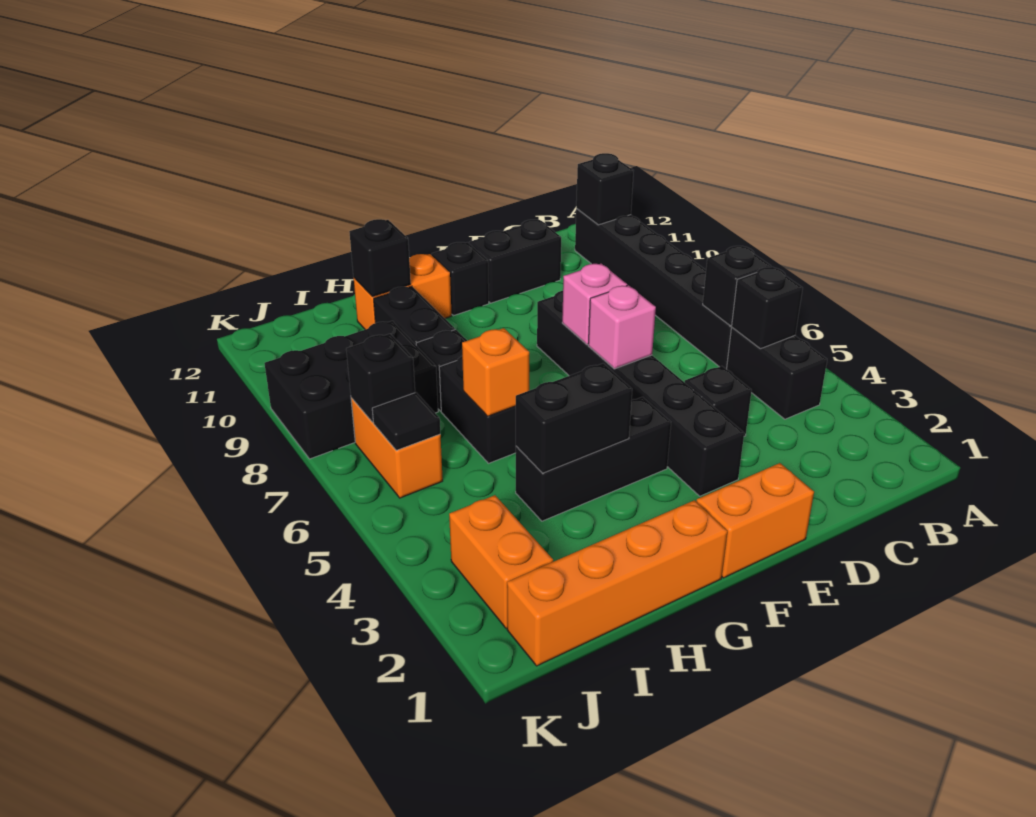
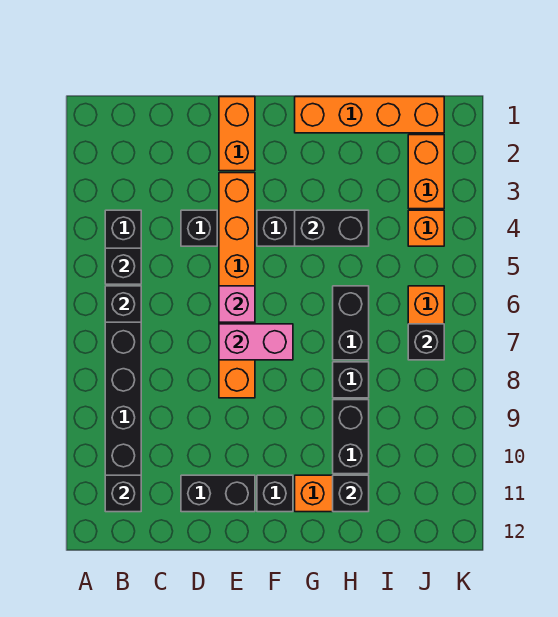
orange 1x2 brick [696,463,814,578] -> orange 1x2 brick turned to [219,97,255,171]
black 1x6 brick [537,291,744,496] -> orange 1x6 brick [219,173,255,398]
pink 1x1 brick [562,264,627,345] -> pink 1x2 brick [219,324,293,360]
orange 1x1 brick [462,328,529,416] -> orange 1x1 brick moved to [408,210,444,246]
black 2x3 brick [264,321,438,459] -> none
black 1x1 tile [372,393,440,450] -> none

